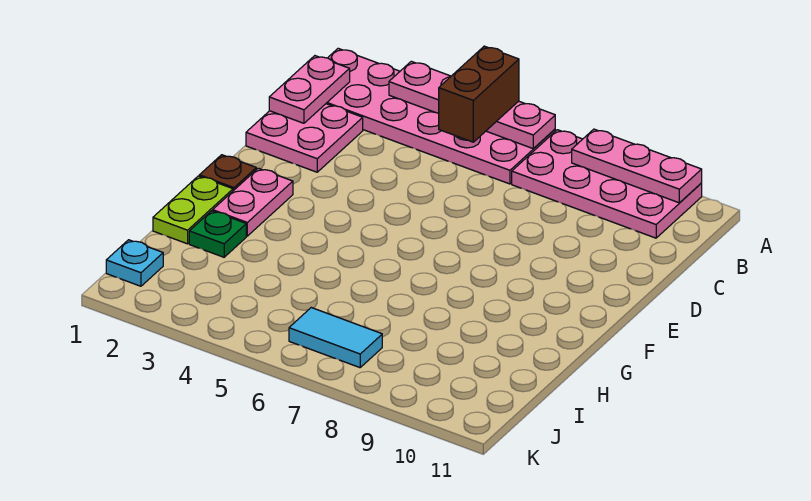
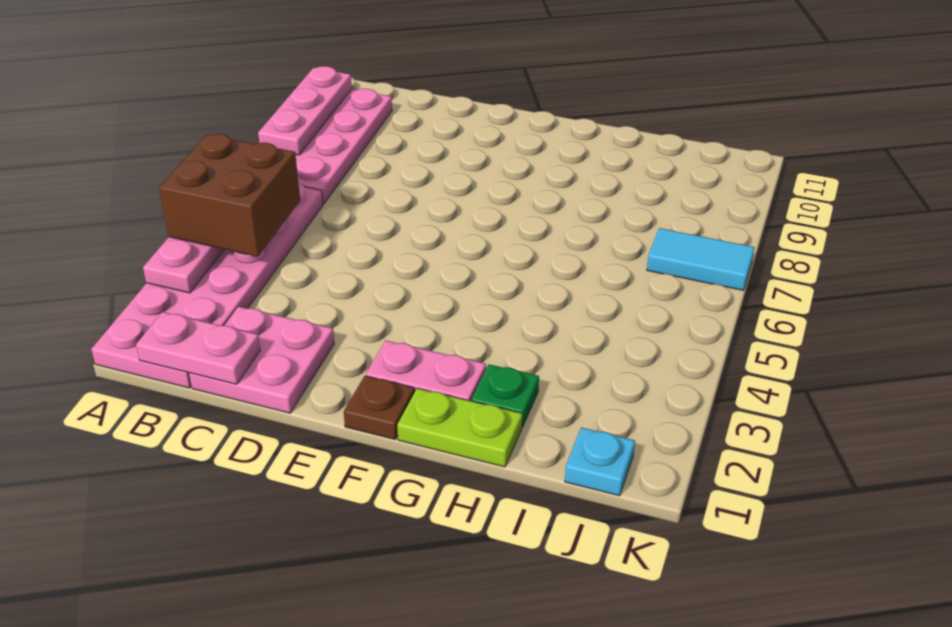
brown 1x2 brick [439,46,519,142] -> brown 2x2 brick [159,134,300,256]
cyan 1x2 tile [289,308,382,368] -> cyan 1x2 tile turned to [647,228,754,290]

